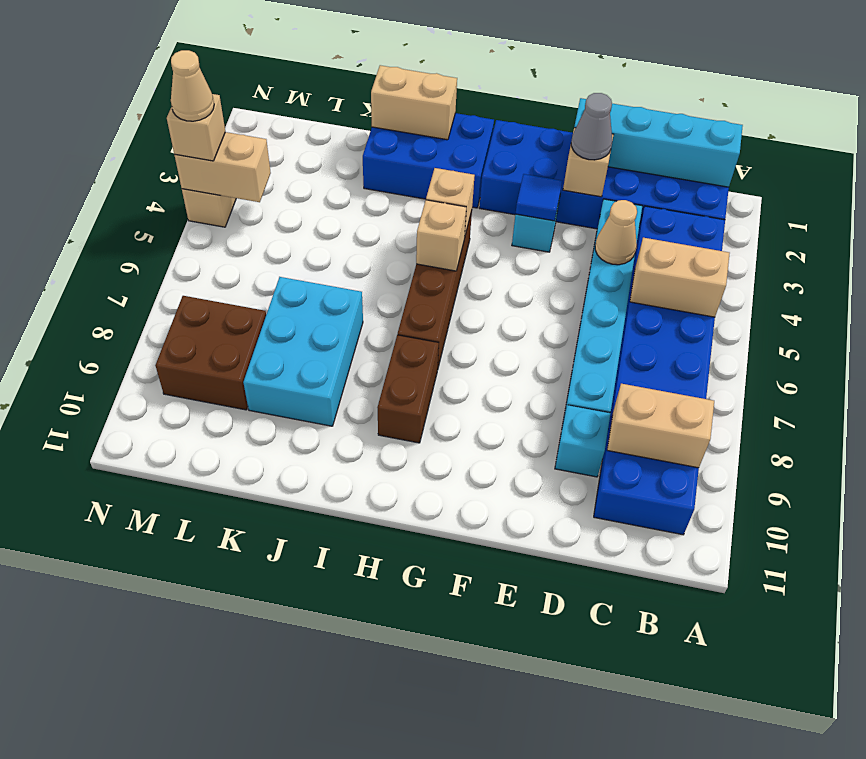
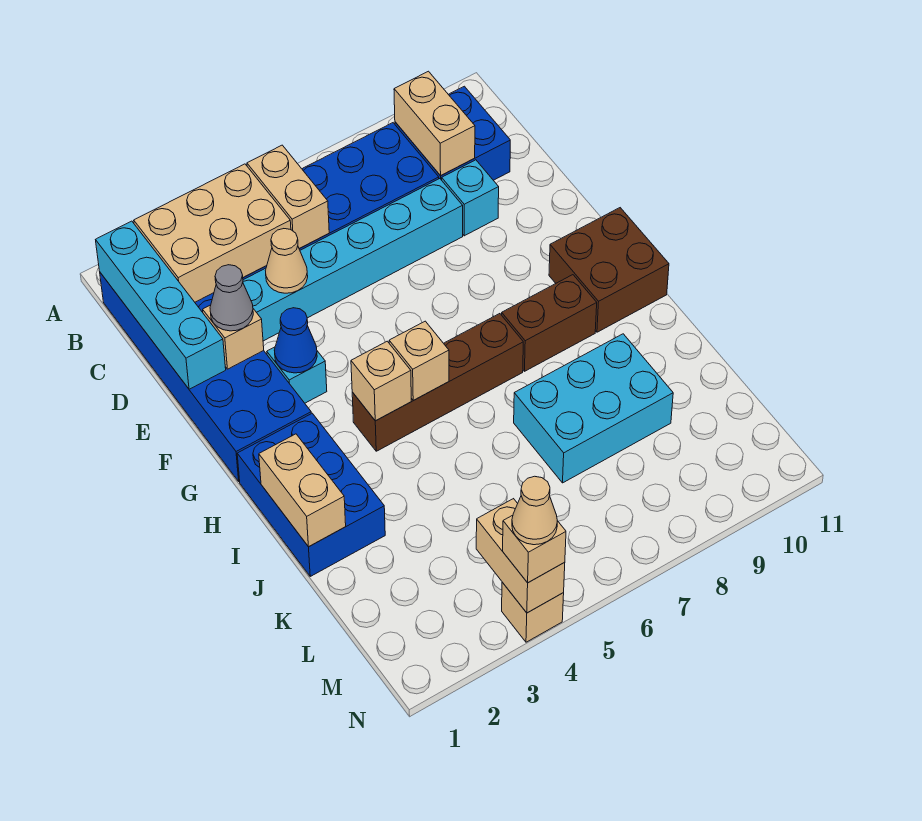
none -> tan 2x3 brick [134,164,291,302]
blue 1x1 tile [516,174,562,221] -> blue 1x1 cone [274,308,317,373]
brown 2x2 brick [155,296,266,410] -> brown 2x2 brick moved to [549,208,669,332]

